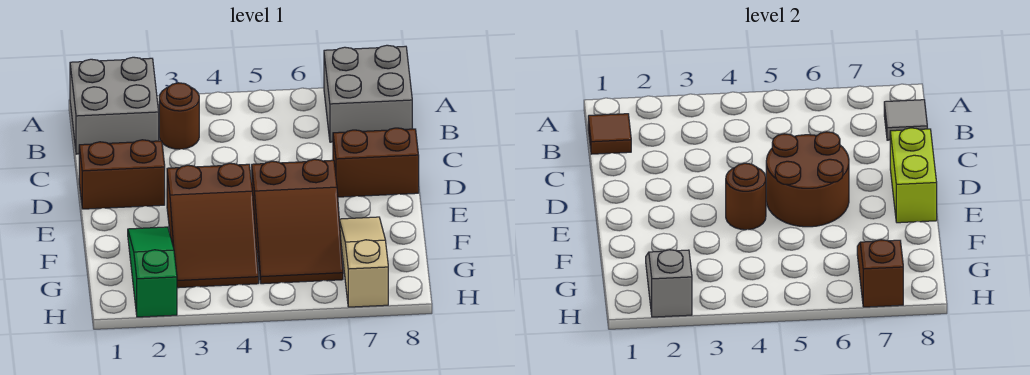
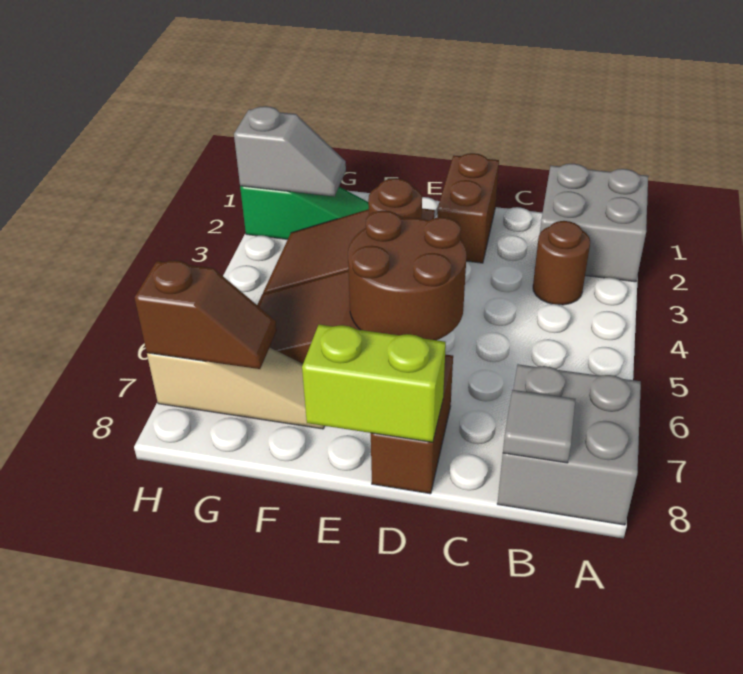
brown 1x1 tile [588,114,631,154] -> none

